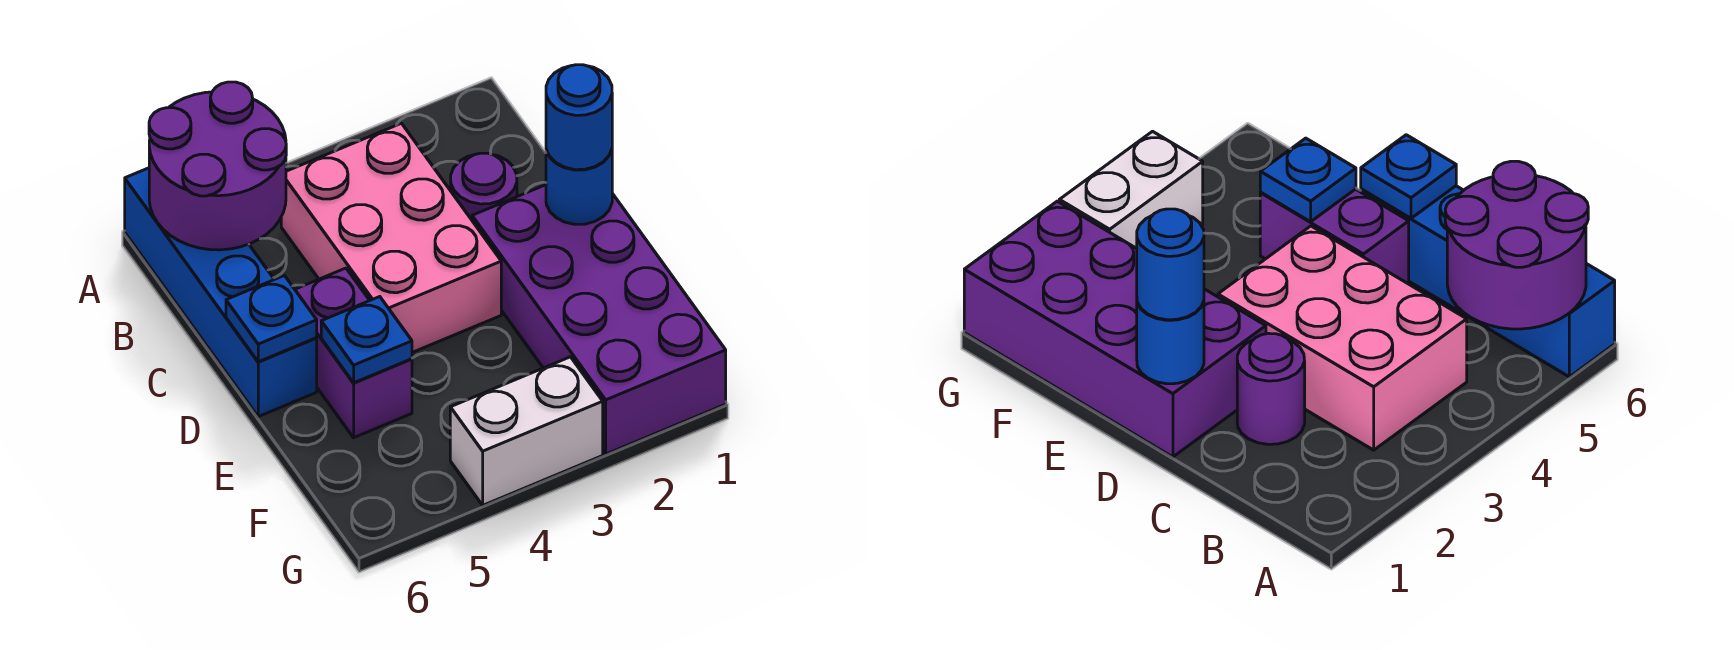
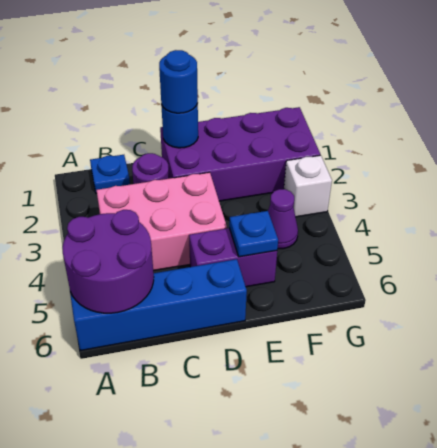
blue 1x1 plate [226,276,317,362] -> blue 1x1 plate moved to [90,155,130,193]
none -> purple 1x1 cone [268,189,298,249]
white 1x2 brick [450,357,603,505] -> white 1x1 brick [284,155,332,217]

